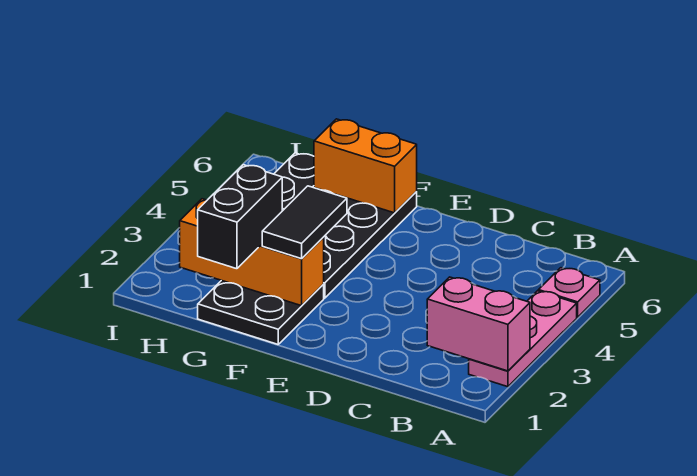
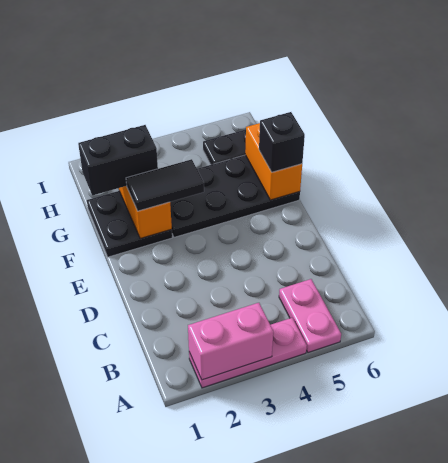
pink 1x2 brick [427,277,530,371] -> pink 1x2 brick turned to [188,303,273,380]
pink 1x1 plate [538,268,600,317] -> pink 1x2 plate [279,279,341,353]
none -> black 1x1 brick [259,112,305,172]

